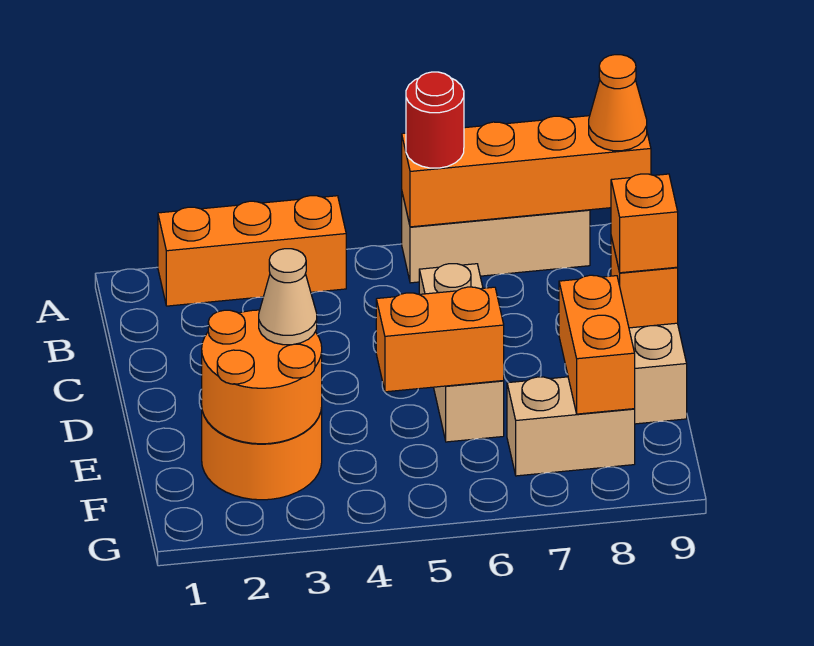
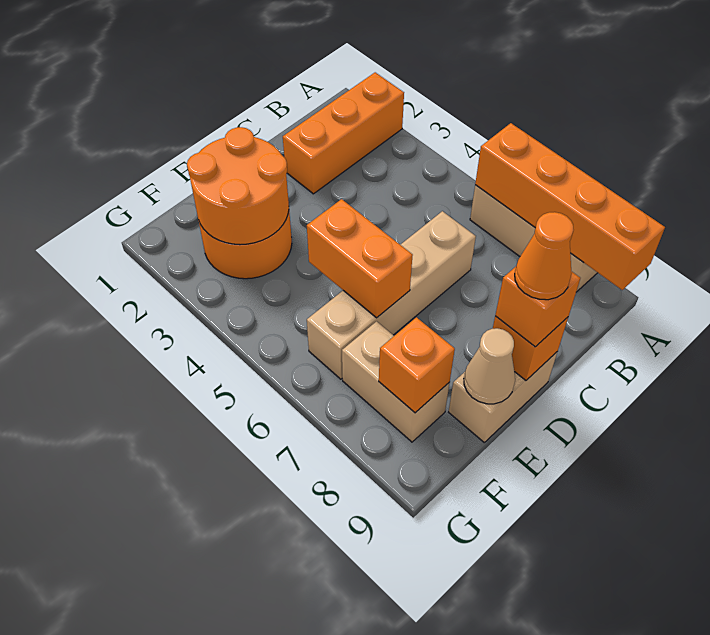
orange 1x3 brick [158,196,346,306] -> orange 1x3 brick turned to [283,72,404,194]
red 1x1 round brick [406,72,464,168] -> none
orange 1x1 cone [589,55,647,151] -> orange 1x1 cone moved to [515,212,573,300]
tan 1x3 brick [419,264,504,442] -> tan 1x4 brick [307,211,476,379]
tan 1x1 cone [259,249,317,345] -> tan 1x1 cone moved to [464,328,515,404]
orange 1x2 brick [559,275,635,414] -> orange 1x1 brick [379,317,455,413]

